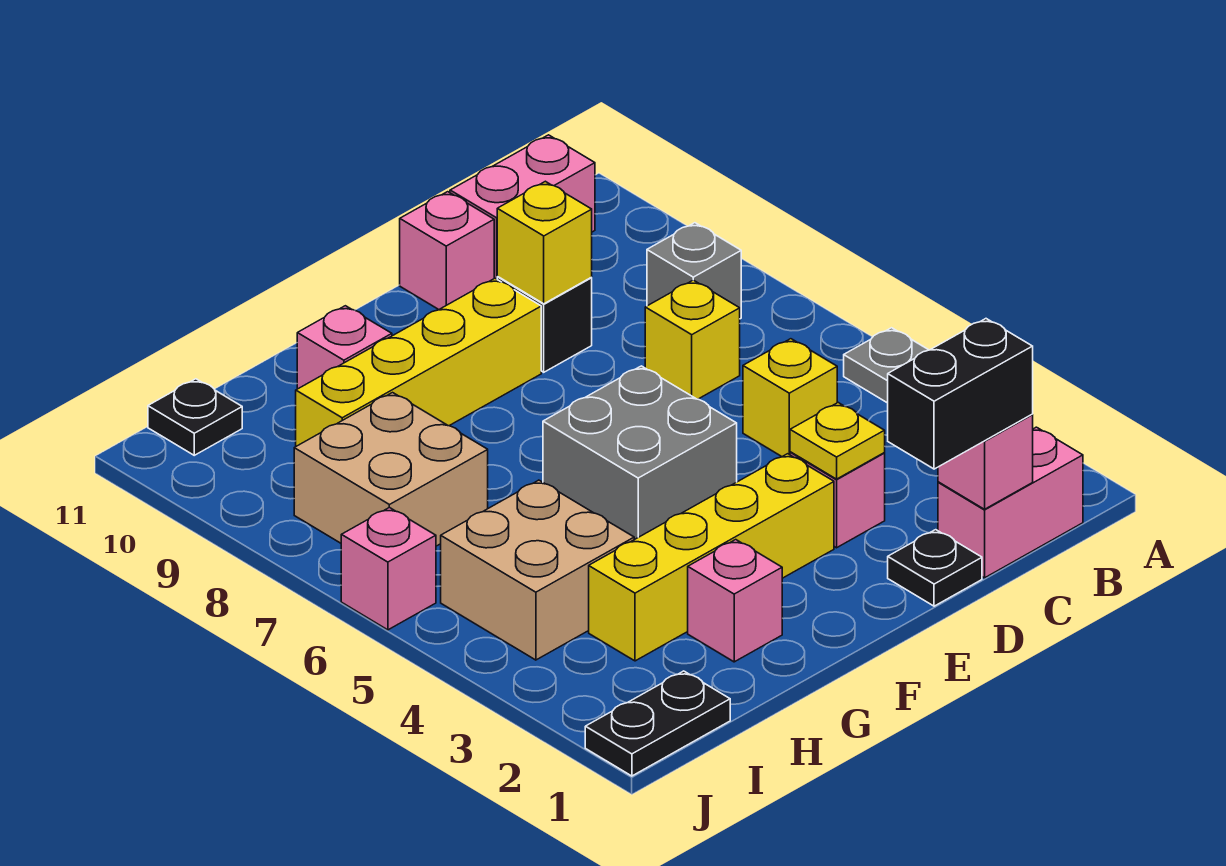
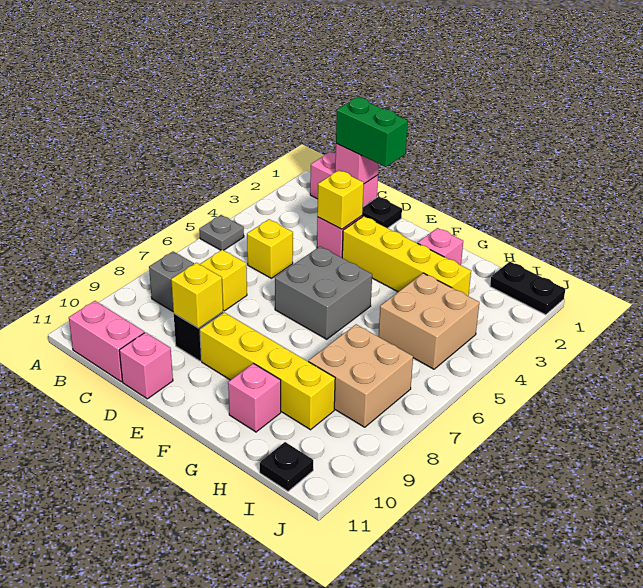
black 1x2 brick [888,319,1033,469] -> green 1x2 brick [336,98,408,167]
yellow 1x1 plate [790,403,885,479] -> yellow 1x1 brick [317,170,364,229]
pink 1x1 brick [341,507,436,630] -> none

